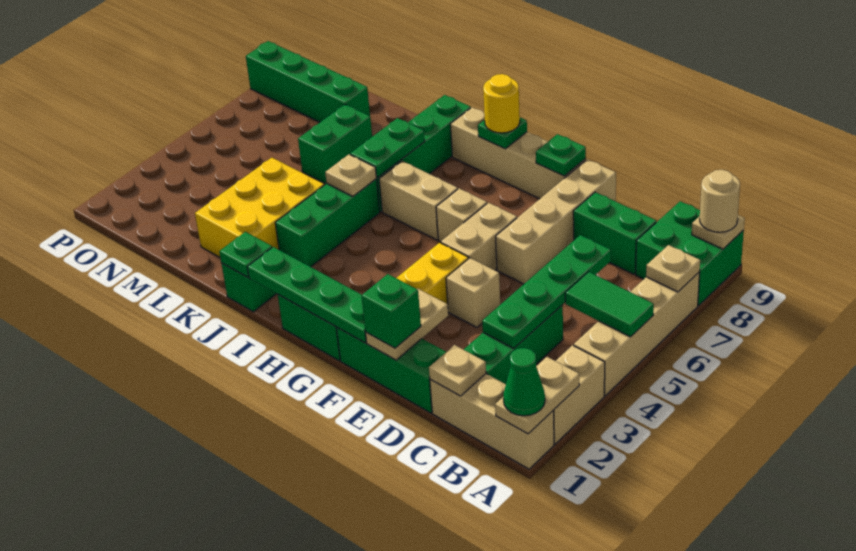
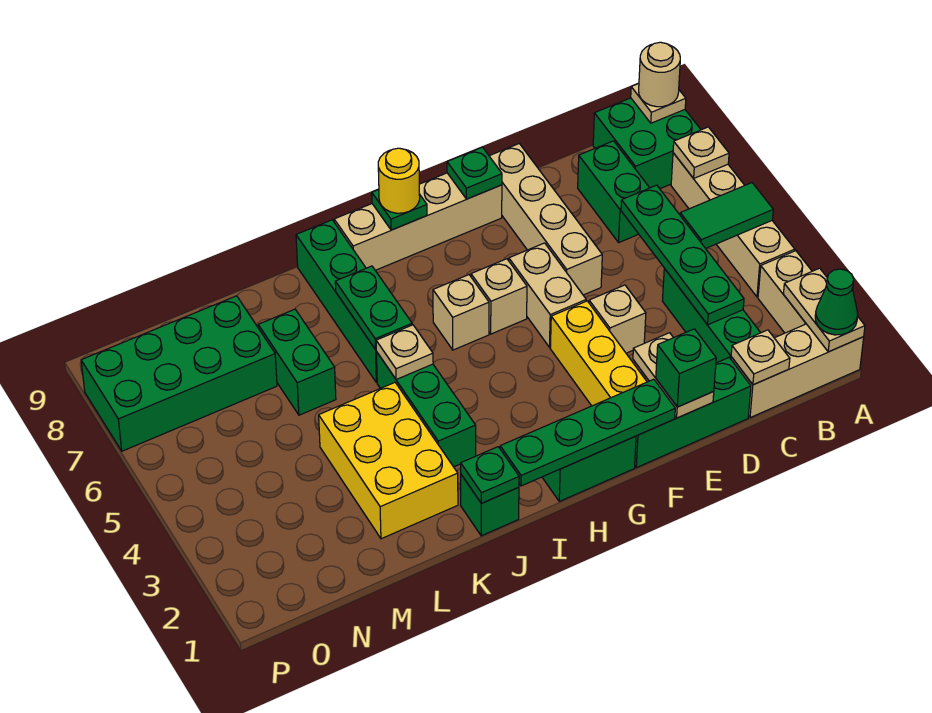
green 1x2 brick [573,192,656,274] -> green 1x2 brick turned to [578,141,649,242]
tan 1x2 brick [379,161,458,240] -> tan 1x1 brick [433,275,489,350]
green 1x4 brick [246,41,370,122] -> green 2x4 brick [81,296,277,451]

